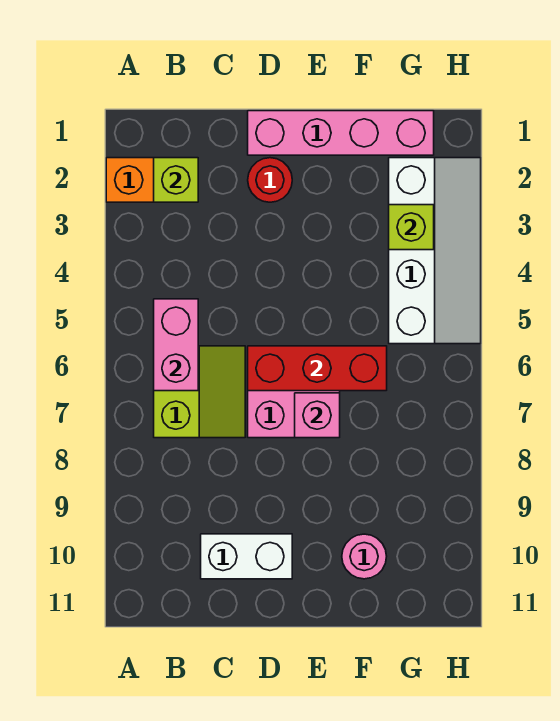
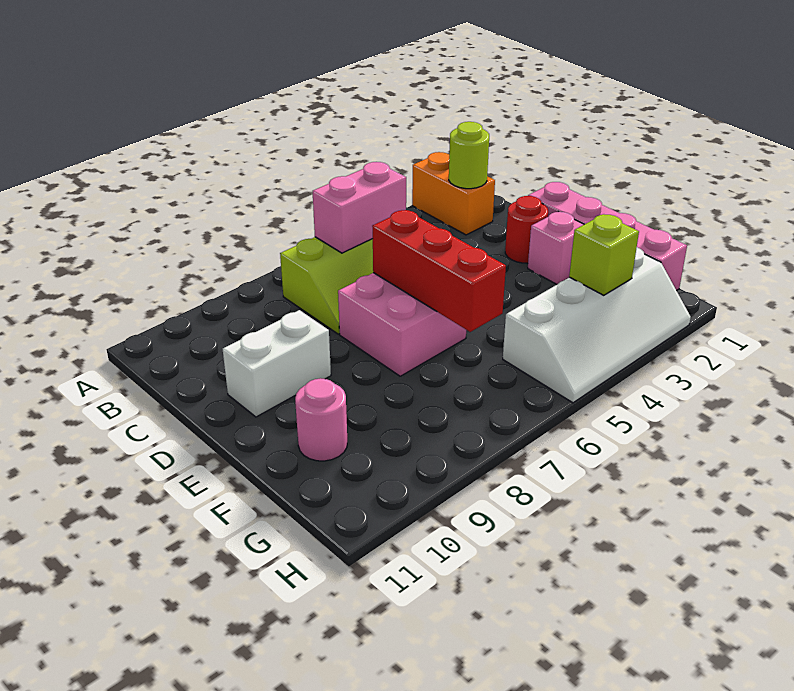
lime 1x1 brick [154,158,198,202] -> lime 1x1 round brick [449,122,489,189]
white 1x2 brick [201,534,292,579] -> white 1x2 brick turned to [223,310,331,417]
pink 1x1 brick [295,393,340,438] -> pink 1x1 brick moved to [528,212,584,285]

